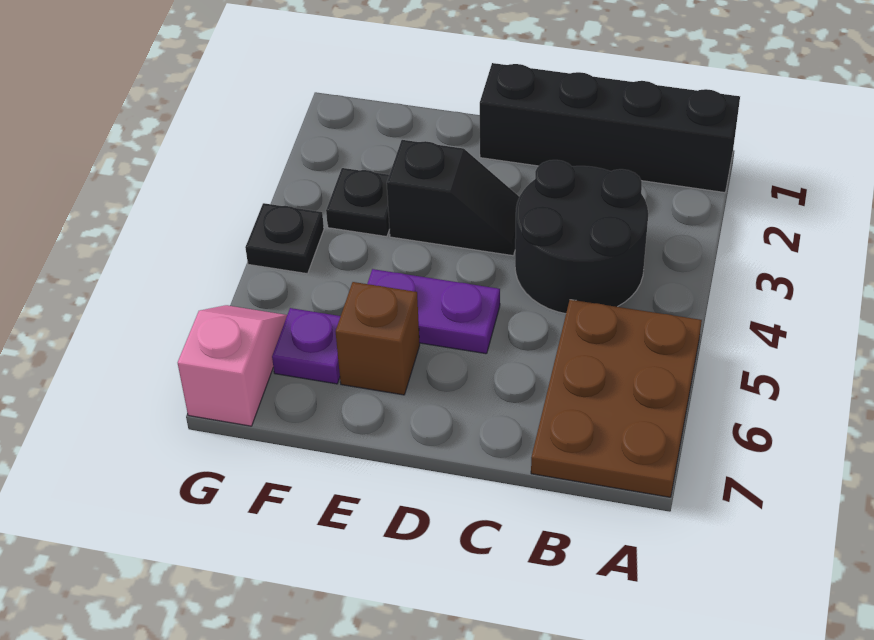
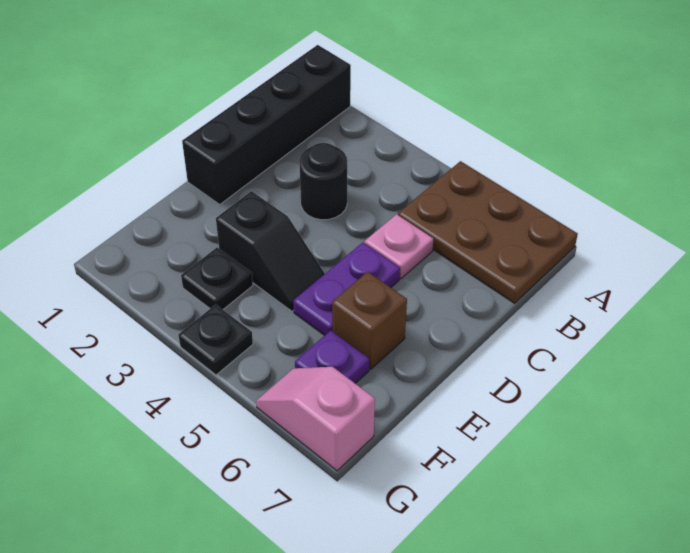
black 2x2 round brick [515,160,648,314] -> black 1x1 round brick [299,143,347,220]
none -> pink 1x1 plate [364,214,433,279]
black 1x2 slope [387,140,519,256] -> black 1x2 slope turned to [216,191,325,311]

